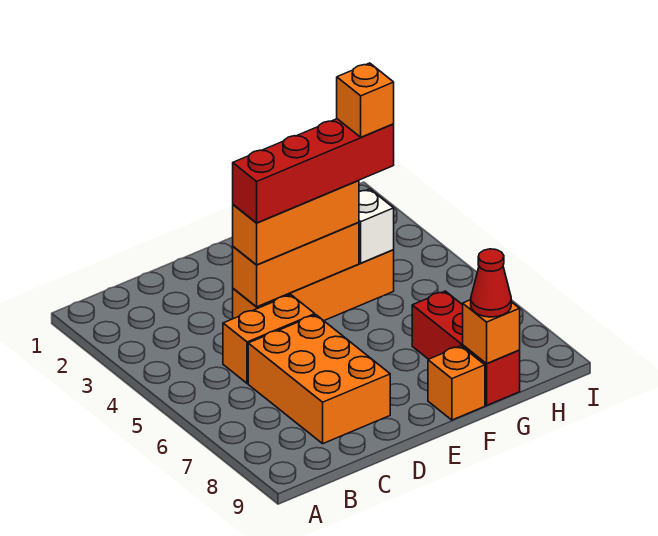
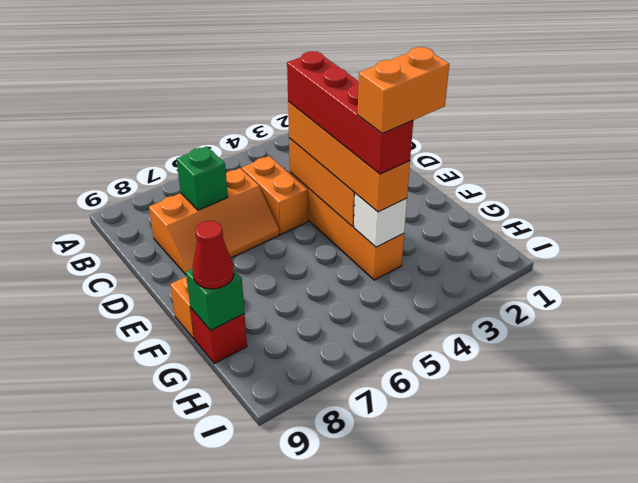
orange 2x3 brick [248,315,390,444] -> orange 2x3 slope [149,168,279,275]
none -> green 1x1 brick [176,146,228,210]
orange 1x3 brick [233,181,359,265] -> orange 1x4 brick [288,102,410,212]
orange 1x1 brick [337,63,394,137] -> orange 1x2 brick [358,47,449,133]
red 1x3 brick [412,291,520,405] -> red 1x1 brick [191,308,247,364]
orange 1x1 brick [463,300,520,363] -> green 1x1 brick [186,269,244,330]

